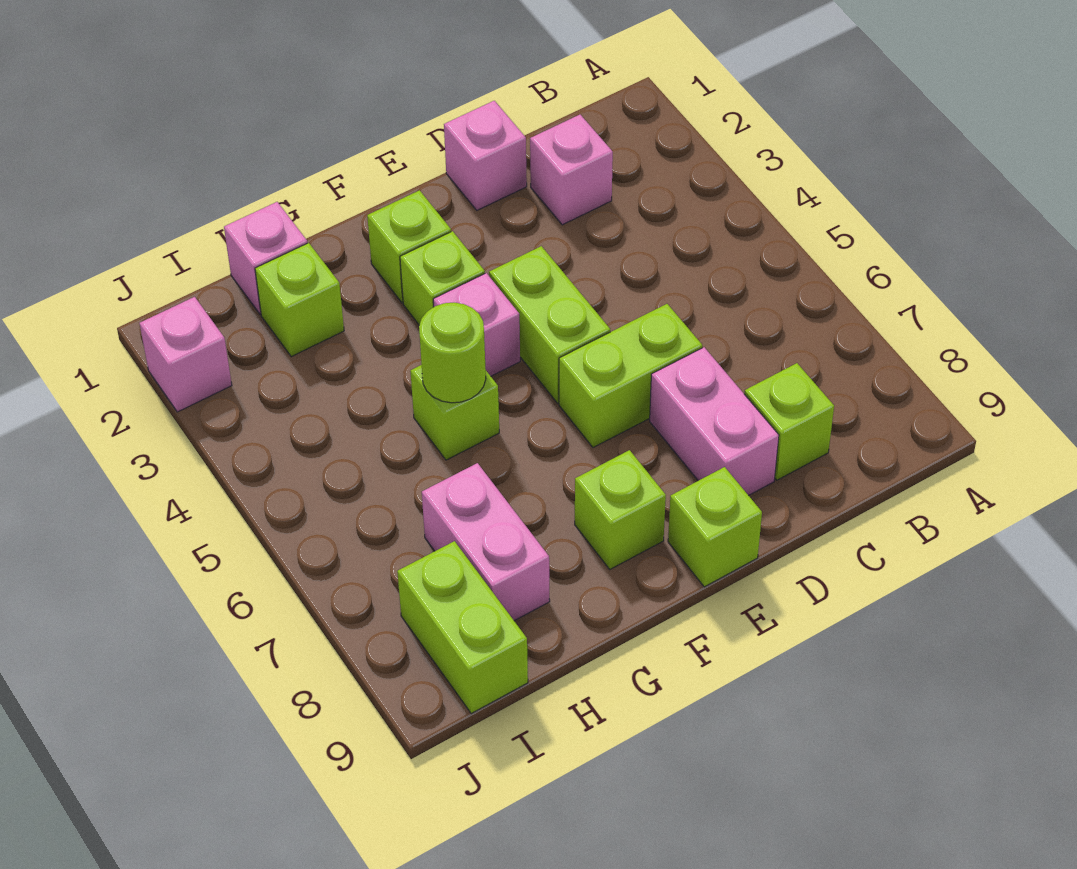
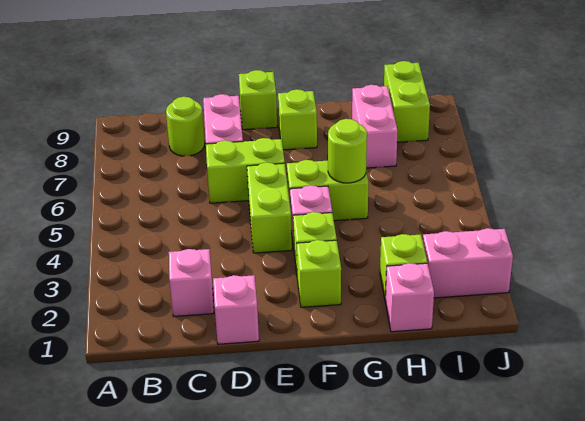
lime 1x1 brick [744,363,834,480] -> lime 1x1 round brick [166,97,205,156]
lime 1x1 brick [410,365,499,460] -> lime 1x2 brick [287,160,368,221]
pink 1x1 brick [140,297,232,412] -> pink 1x2 brick [423,228,513,298]

